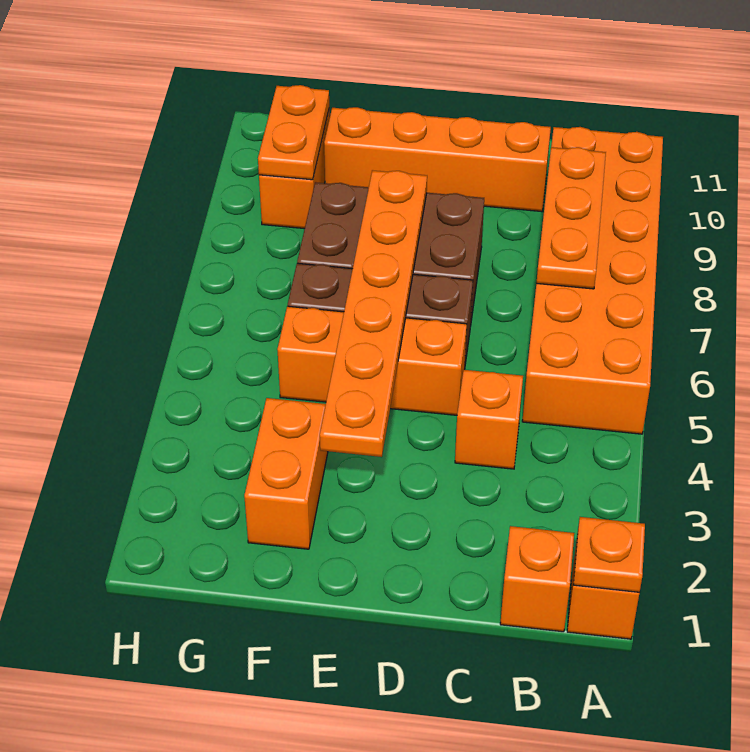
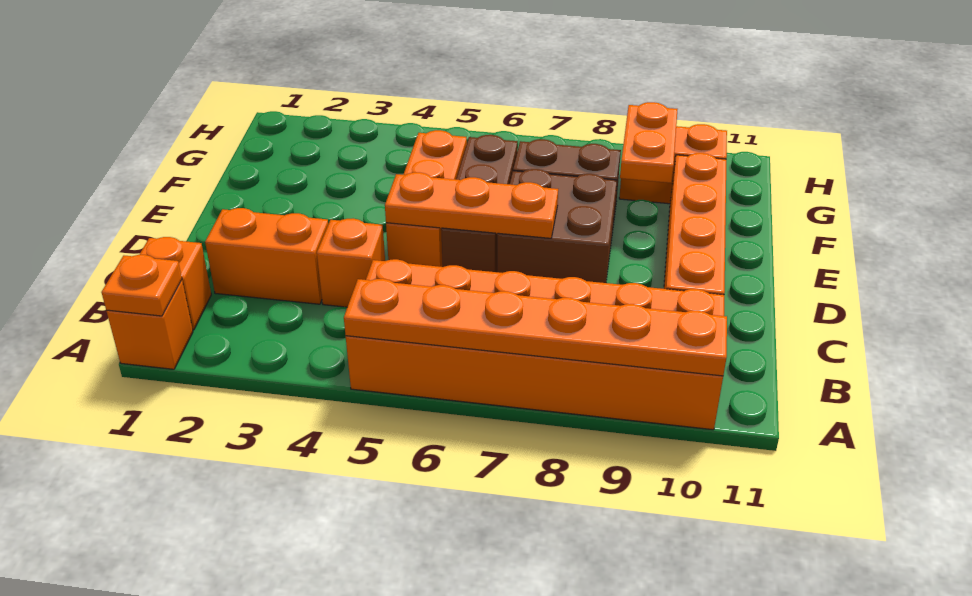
orange 1x3 plate [537,147,606,289] -> orange 1x3 plate moved to [385,172,558,238]
orange 1x6 plate [320,170,427,457] -> orange 1x6 plate moved to [344,279,727,376]
orange 1x2 brick [244,398,328,549] -> orange 1x2 brick moved to [205,208,328,304]
orange 1x2 plate [258,85,329,180] -> orange 1x2 plate turned to [620,102,678,183]

